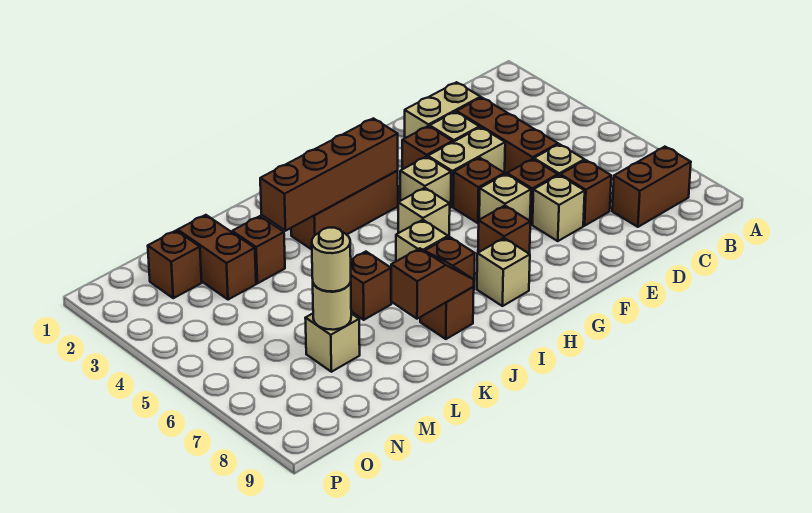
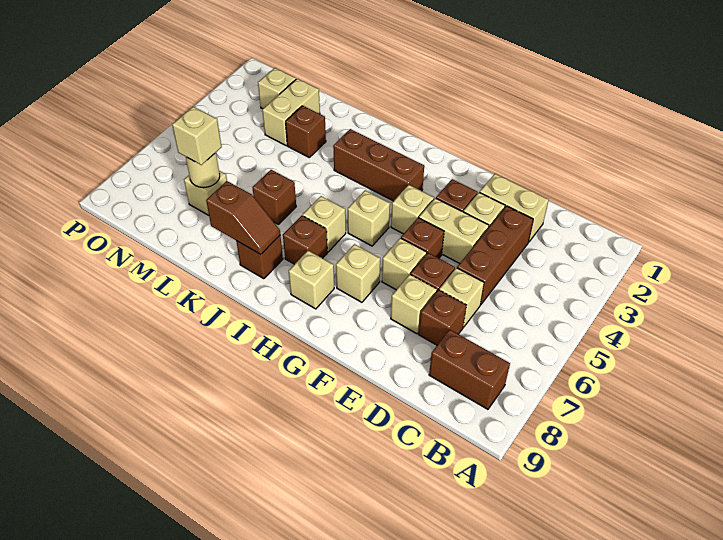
brown 1x1 brick [478,206,530,254] -> tan 1x1 brick [336,244,380,302]
brown 1x4 brick [260,118,398,231] -> none
brown 1x2 brick [178,215,256,300] -> tan 1x2 brick [262,79,320,146]
tan 1x1 round brick [312,228,351,292] -> tan 1x1 brick [172,106,222,165]
brown 1x1 brick [148,230,202,298] -> tan 1x1 brick [258,68,296,109]

